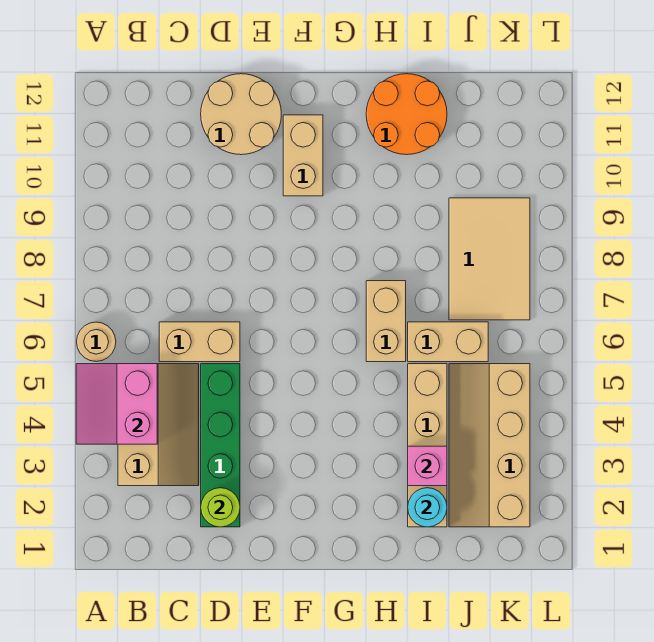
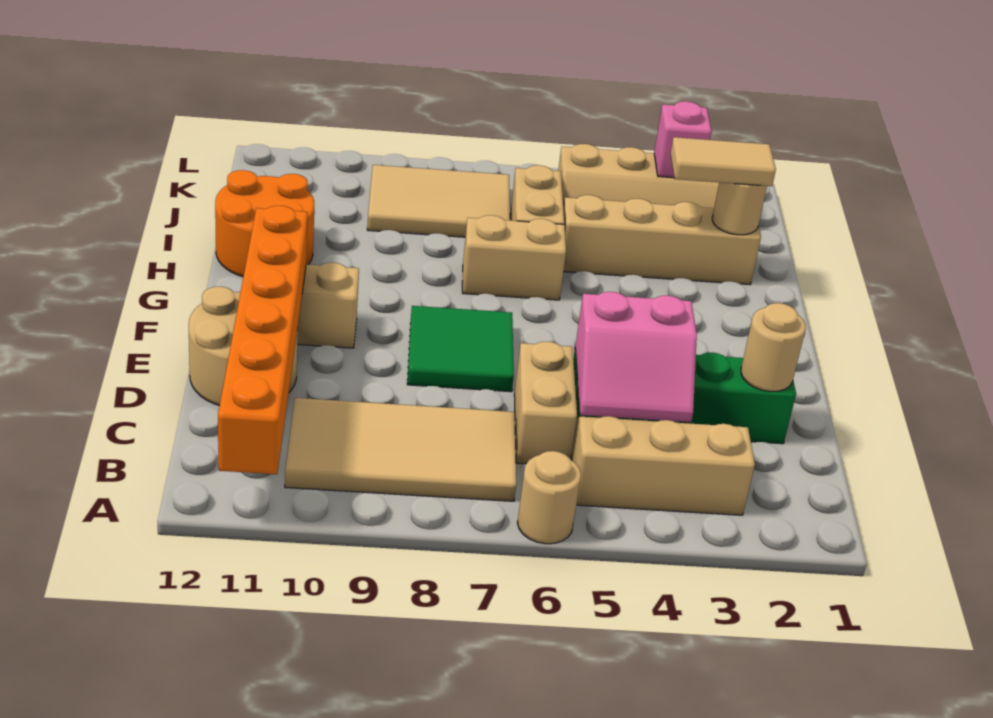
pink 2x2 slope [76,364,157,444] -> pink 2x2 slope moved to [575,292,697,422]
none -> orange 1x6 brick [218,206,308,474]
none -> tan 2x4 tile [285,398,516,501]
lime 1x1 round brick [201,488,240,527] -> tan 1x1 round brick [741,303,806,392]
none -> green 2x2 tile [407,306,514,392]
cyan 1x1 round brick [408,488,447,527] -> tan 1x1 round brick [712,182,767,235]
none -> tan 1x2 tile [670,137,776,186]
pink 1x1 brick [408,446,447,486] -> pink 1x1 brick moved to [654,101,712,178]

